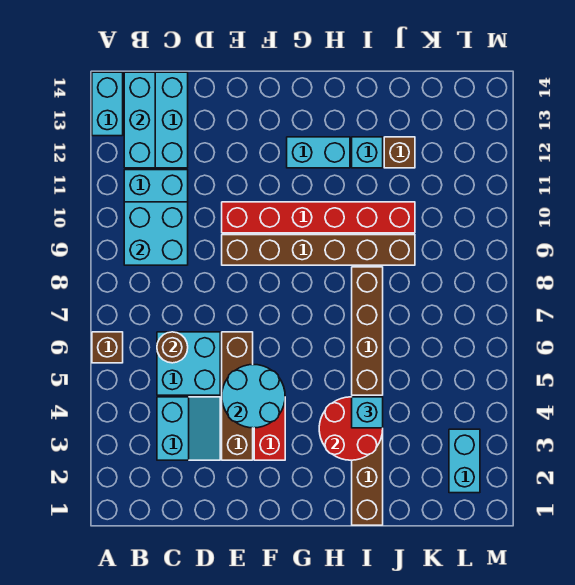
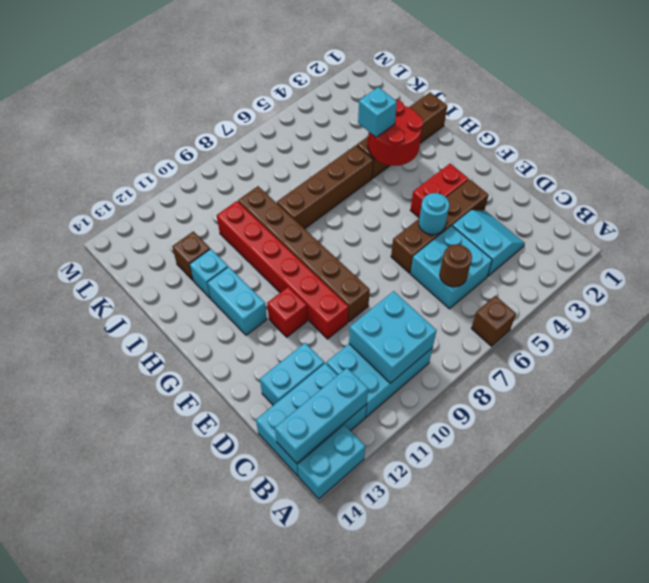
cyan 2x2 slope [157,397,220,460] -> cyan 2x2 slope turned to [453,210,525,276]
cyan 2x2 round brick [222,365,285,428] -> cyan 1x1 round brick [419,193,449,235]
none -> red 1x1 brick [267,287,307,337]
cyan 1x2 brick [449,429,480,493] -> cyan 1x2 brick moved to [260,343,324,405]

